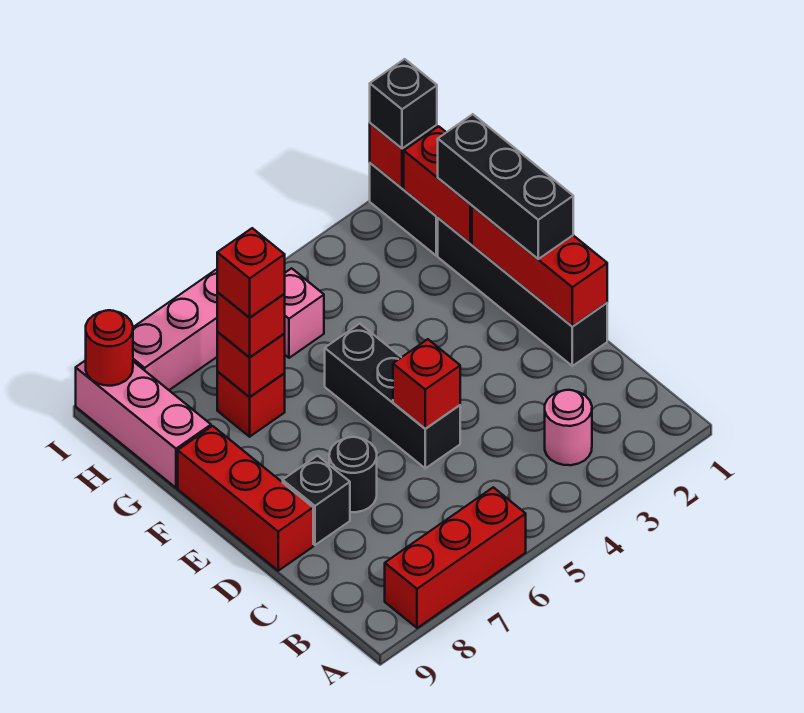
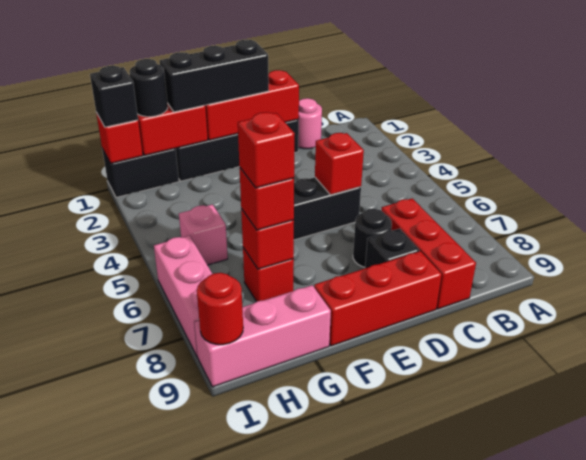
red 1x3 brick [385,487,526,628] -> red 1x3 brick moved to [381,198,476,309]
pink 1x1 round brick [545,390,592,465] -> pink 1x1 round brick moved to [298,98,322,149]
none -> black 1x1 round brick [129,59,168,117]

